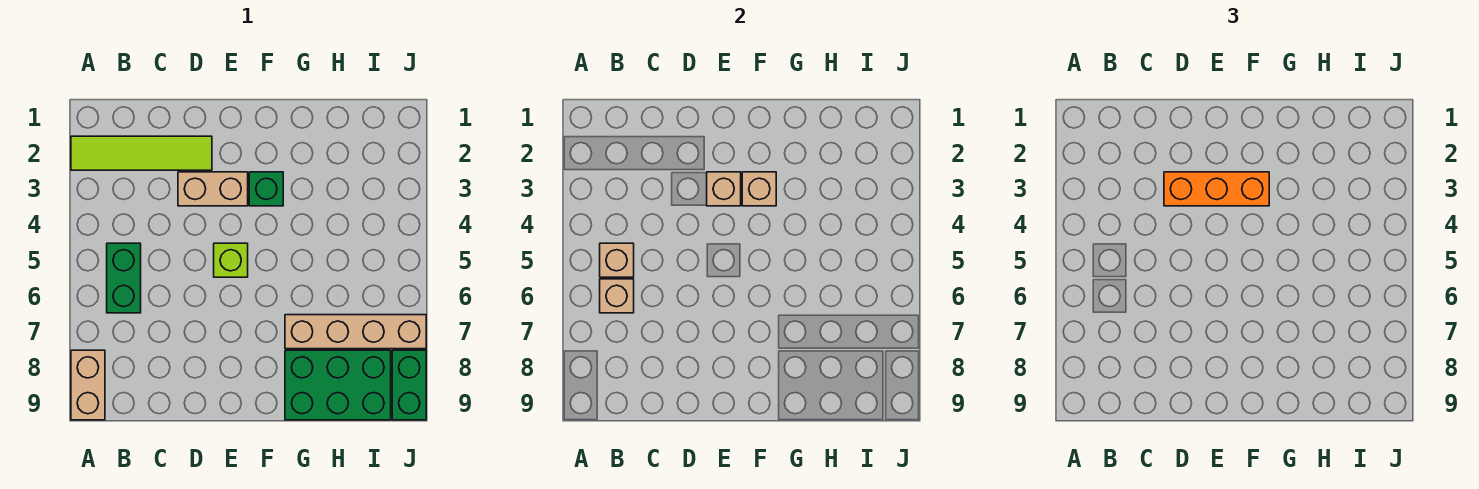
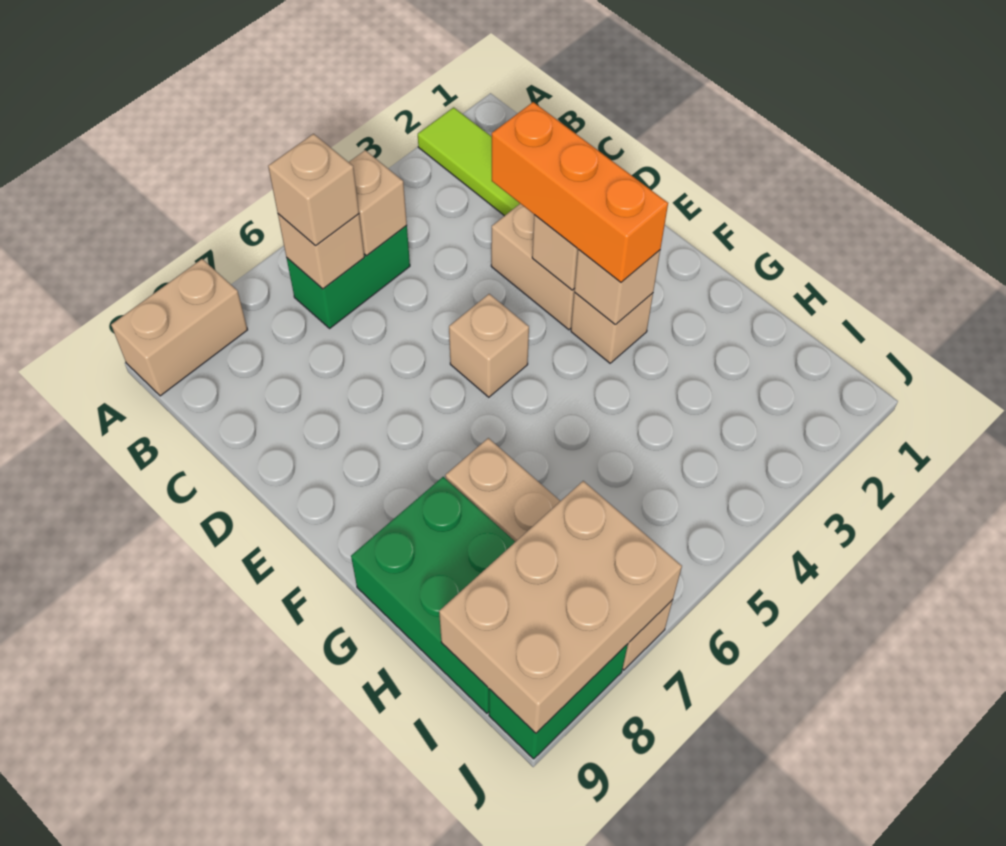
none -> tan 1x1 brick [268,134,359,245]
lime 1x1 brick [214,243,248,277] -> tan 1x1 brick [449,294,529,397]
green 1x1 brick [249,172,283,206] -> tan 1x1 brick [571,293,653,363]
none -> tan 2x3 brick [439,481,682,733]

